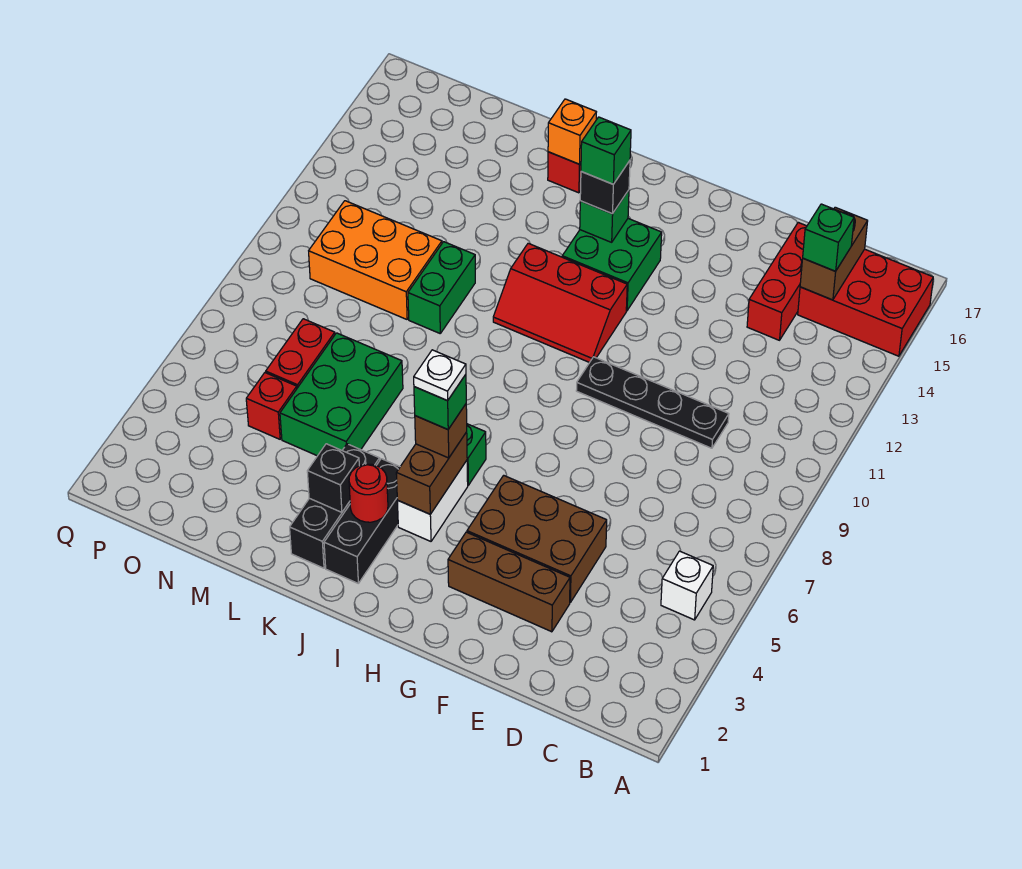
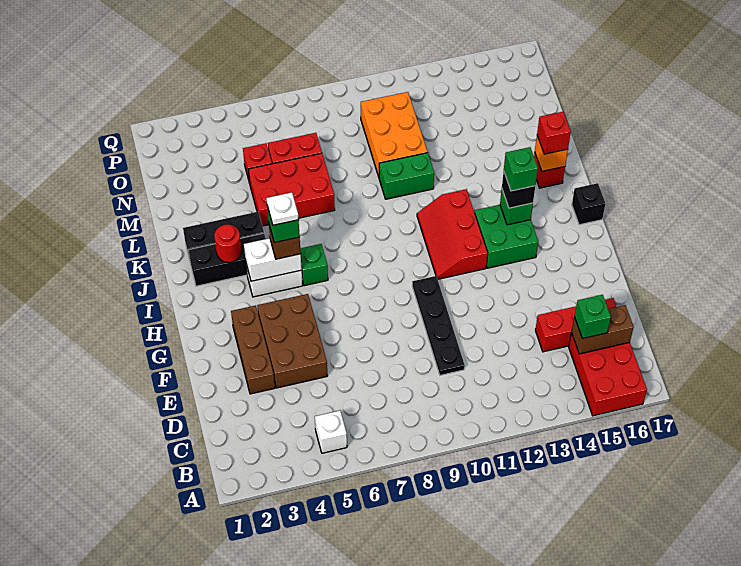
brown 1x2 brick [396,432,467,514] -> white 1x2 brick [244,238,302,281]
black 1x1 brick [307,444,359,512] -> black 1x1 brick moved to [572,183,606,225]
none -> red 1x1 brick [537,112,571,154]
green 2x3 brick [280,333,403,456] -> red 2x3 brick [248,153,335,226]

